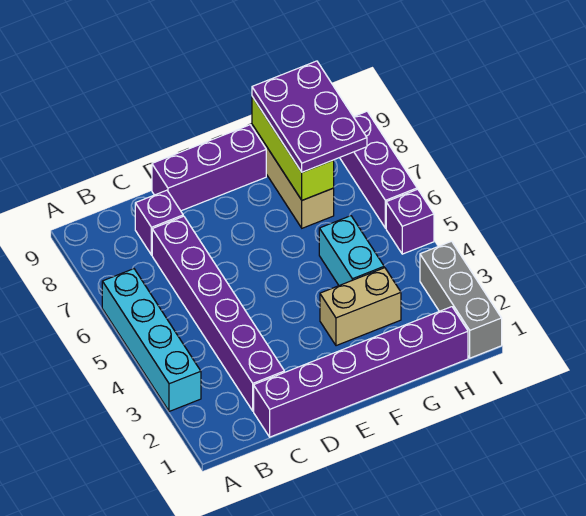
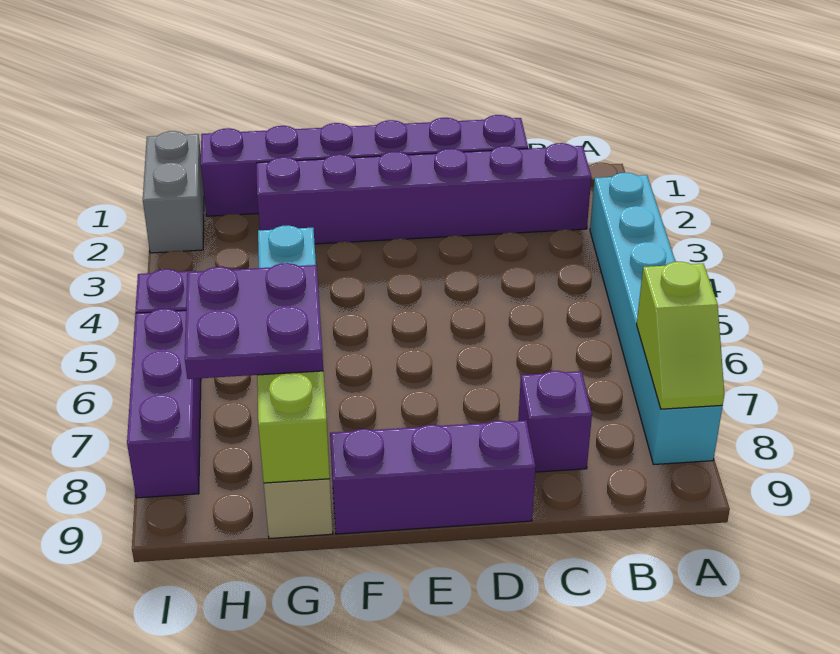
cyan 1x4 brick [102,269,201,411] -> cyan 1x6 brick [590,173,723,465]
none -> lime 1x2 slope [637,262,724,409]
purple 1x6 brick [152,216,284,411] -> purple 1x6 brick turned to [256,143,591,244]
tan 1x2 brick [320,268,401,346] -> none
purple 2x3 plate [252,61,367,172] -> purple 2x2 plate [185,263,323,379]
grey 1x3 brick [420,241,502,358] -> grey 1x2 brick [143,131,204,253]

